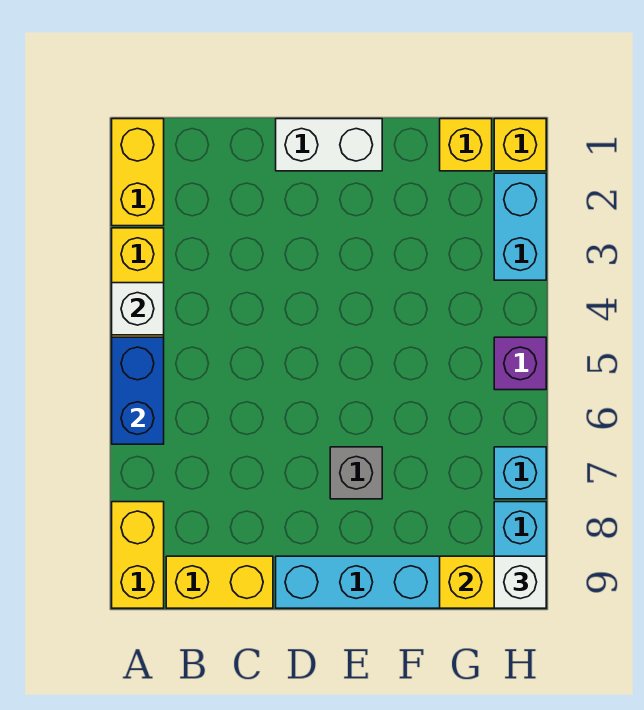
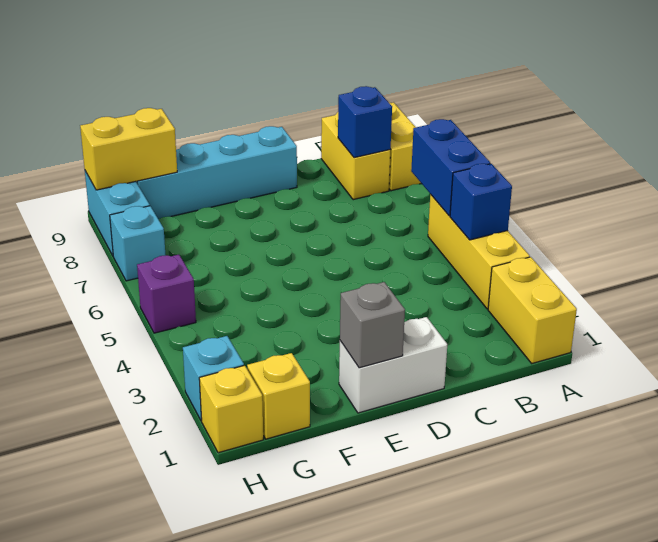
white 1x1 brick [112,283,164,335] -> blue 1x1 brick [450,164,512,240]
none -> blue 1x1 brick [338,86,392,158]
yellow 1x2 brick [166,556,273,608] -> yellow 1x2 brick turned to [321,112,390,200]
grey 1x1 brick [330,447,382,499] -> grey 1x1 brick moved to [340,282,405,368]
cyan 1x2 brick [494,173,546,280] -> cyan 1x1 brick [183,336,244,421]
white 1x1 brick [494,556,546,608] -> none

